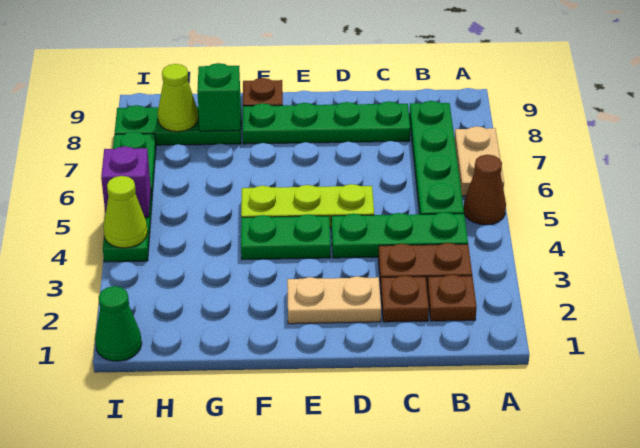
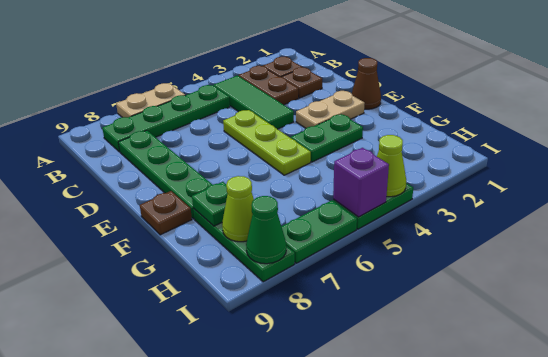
brown 1x1 cone [464,155,506,225] -> brown 1x1 cone moved to [352,58,381,109]
green 1x3 plate [331,212,468,258] -> green 1x3 tile [214,76,294,129]
tan 1x2 plate [287,276,381,324] -> tan 1x2 plate turned to [296,91,365,128]
green 1x2 plate [241,214,331,259] -> green 1x2 plate turned to [291,114,363,162]
green 1x1 brick [197,63,241,131] -> green 1x1 plate [192,182,228,226]
green 1x1 cone [95,286,142,361] -> green 1x1 cone moved to [246,196,286,264]

